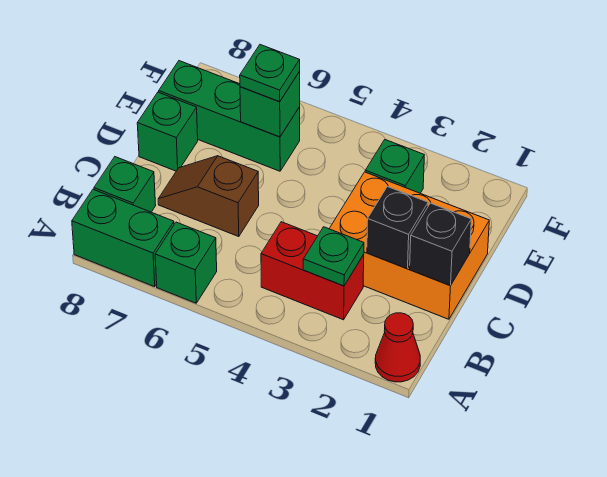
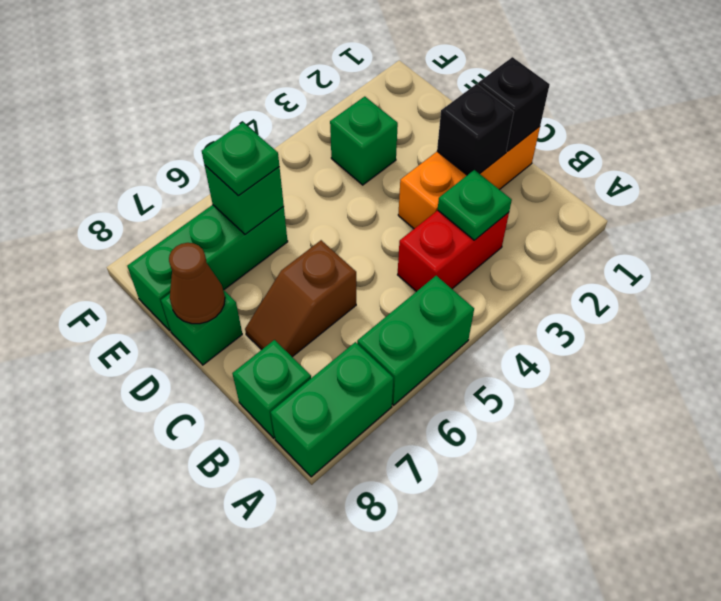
red 1x1 cone [375,313,420,382] -> none
green 1x1 brick [155,222,217,303] -> green 1x2 brick [357,276,474,405]
orange 2x3 brick [329,172,489,319] -> orange 1x3 brick [398,126,540,229]
none -> brown 1x1 cone [169,243,225,324]

